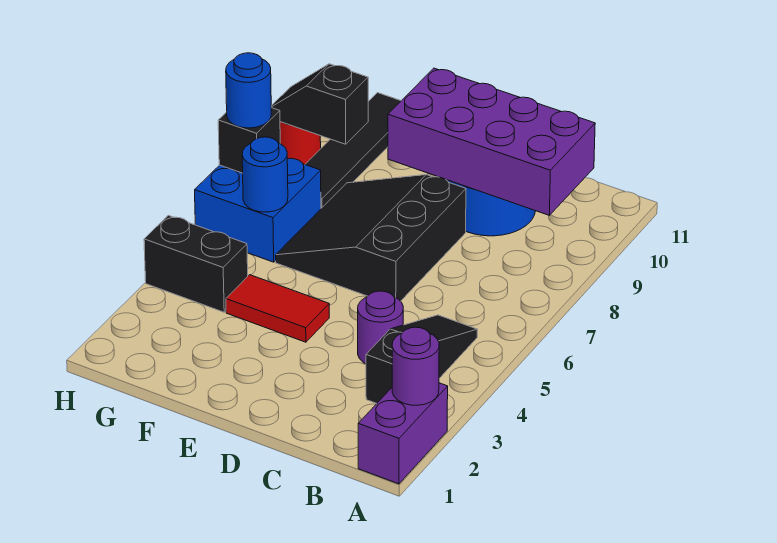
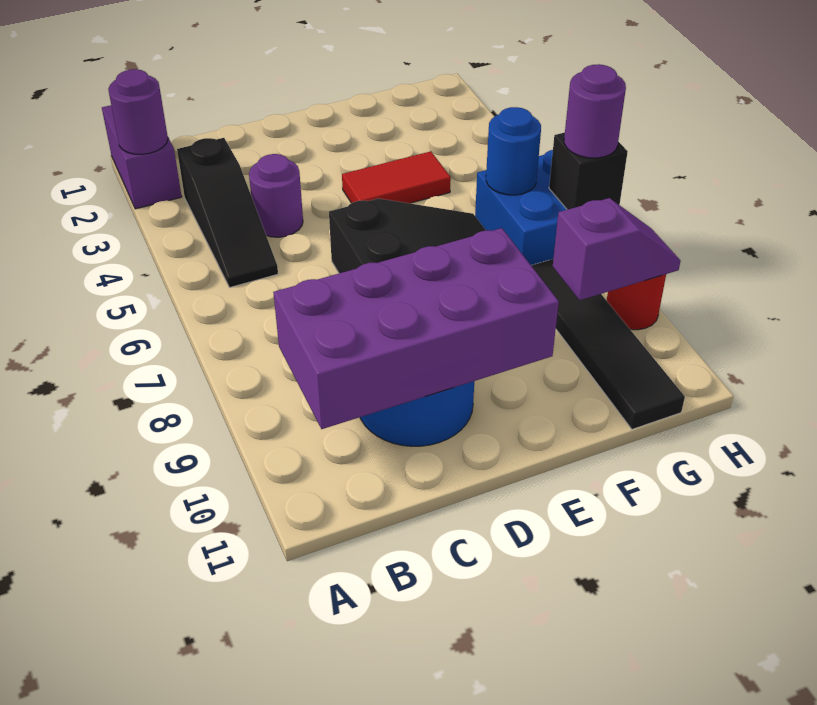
black 1x2 brick [144,215,248,312] -> none
black 1x2 slope [271,64,368,144] -> purple 1x2 slope [553,198,681,300]
blue 1x1 round brick [226,53,271,128] -> purple 1x1 round brick [564,64,626,158]

